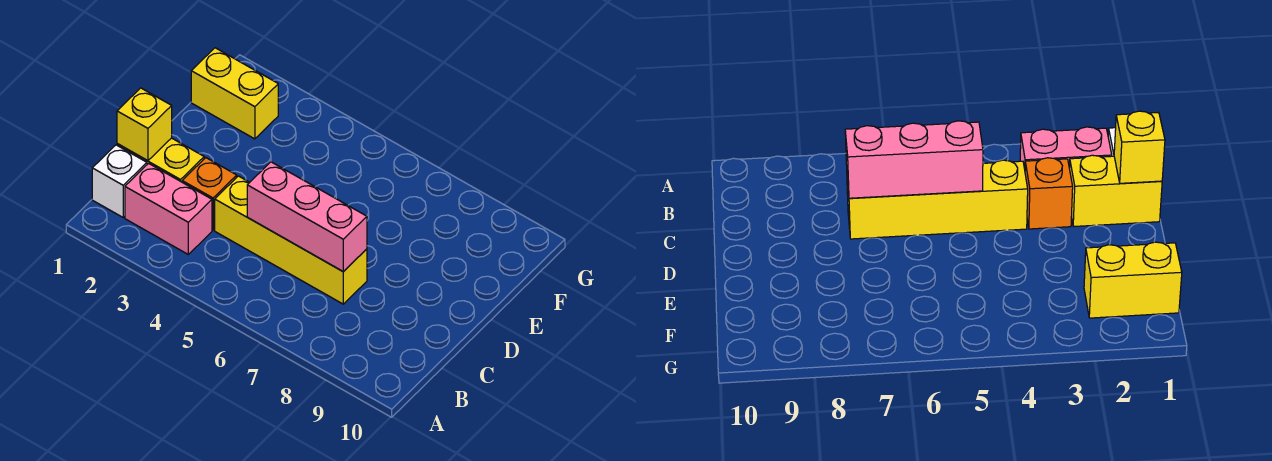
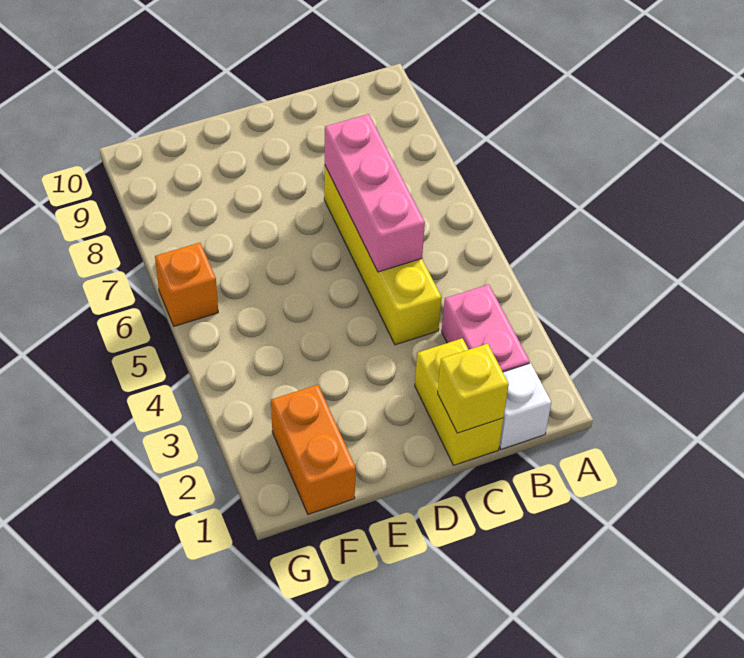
orange 1x1 brick [182,158,237,230] -> orange 1x1 brick moved to [155,243,218,326]
yellow 1x2 brick [191,48,278,139] -> orange 1x2 brick [271,385,356,514]

